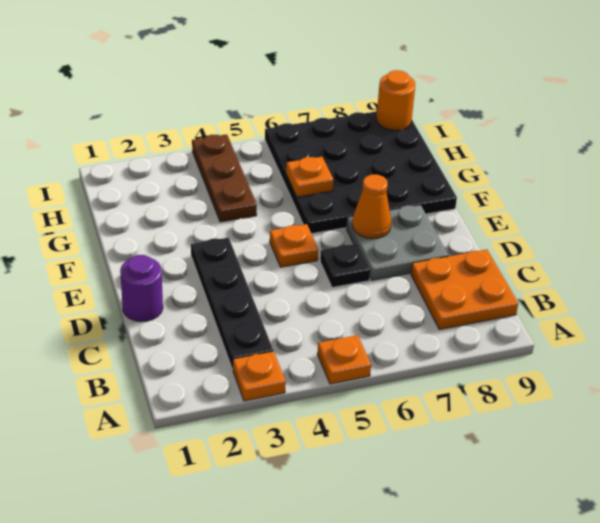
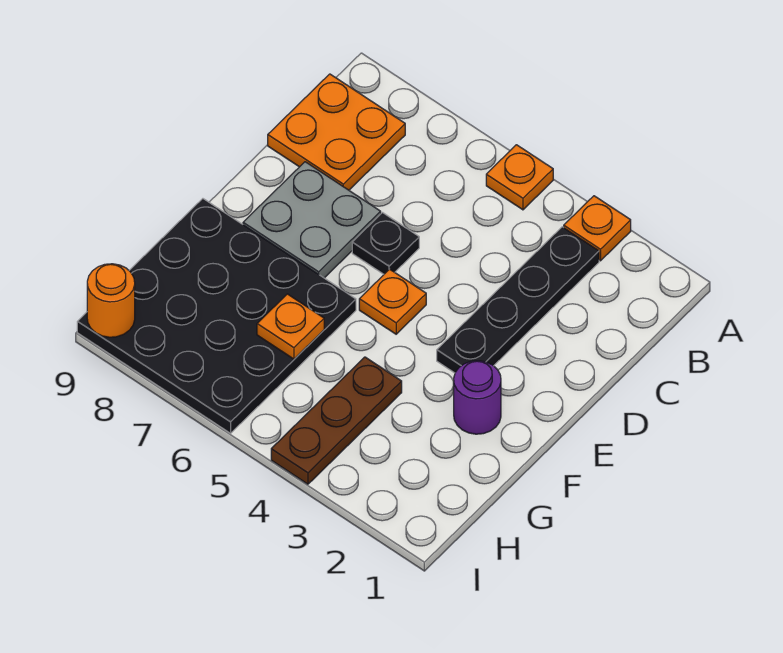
purple 1x1 round brick [120,255,163,322] -> purple 1x1 round brick moved to [454,361,501,434]
orange 1x1 cone [352,175,391,239] -> none

